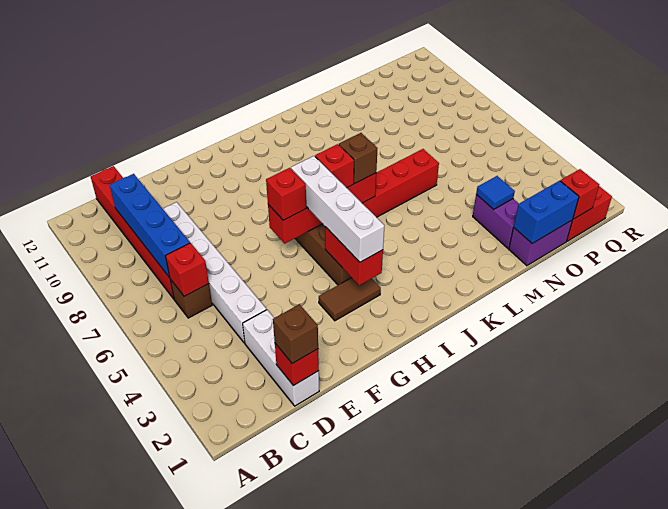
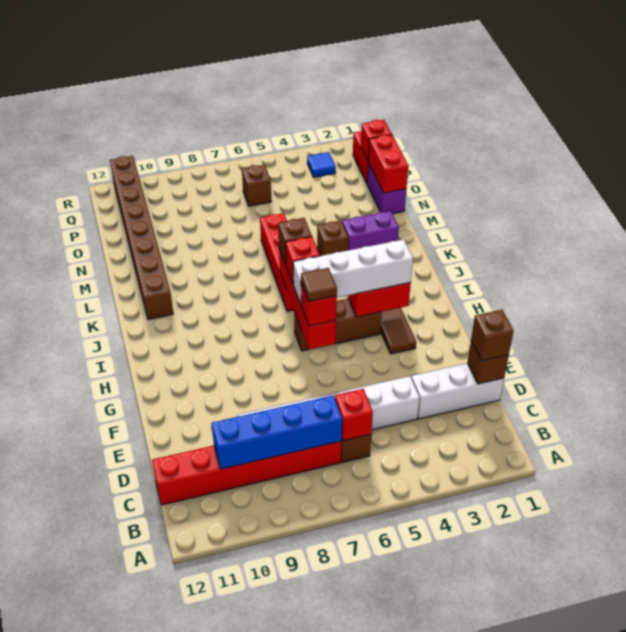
red 1x1 brick [275,344,319,386] -> brown 1x1 brick [467,341,509,384]
none -> brown 1x1 tile [301,268,337,301]
none -> brown 1x8 brick [110,156,173,319]
none -> brown 1x1 brick [317,221,349,256]
blue 1x2 brick [514,181,579,244] -> red 1x2 brick [368,135,408,193]
purple 1x2 brick [473,195,519,248] -> purple 1x2 brick moved to [342,211,399,250]
blue 1x1 tile [476,176,515,210] -> blue 1x1 tile moved to [307,152,336,177]
none -> brown 1x1 brick [242,165,272,206]

